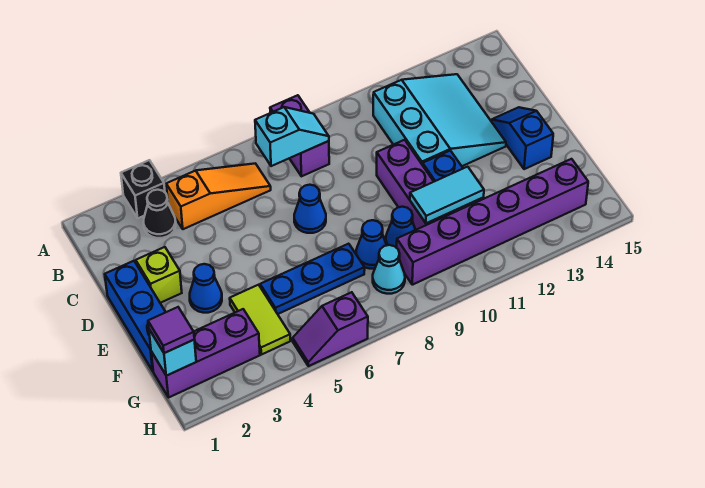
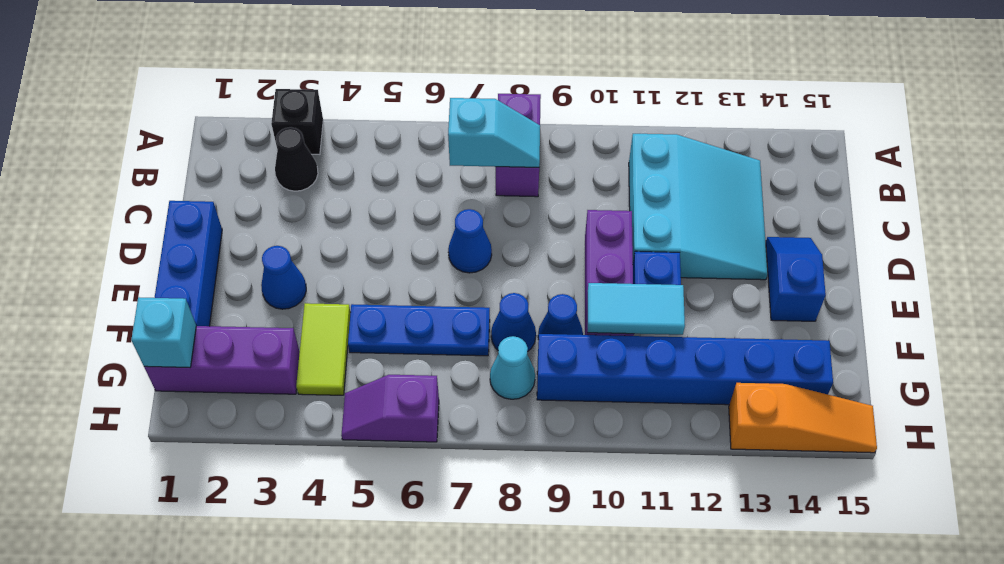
orange 1x3 slope [166,163,271,229] -> orange 1x3 slope moved to [729,383,877,453]
lime 1x1 brick [136,247,182,303] -> none
purple 1x1 tile [148,307,194,353] -> none
purple 1x6 brick [397,159,588,285] -> blue 1x6 brick [537,334,833,405]

